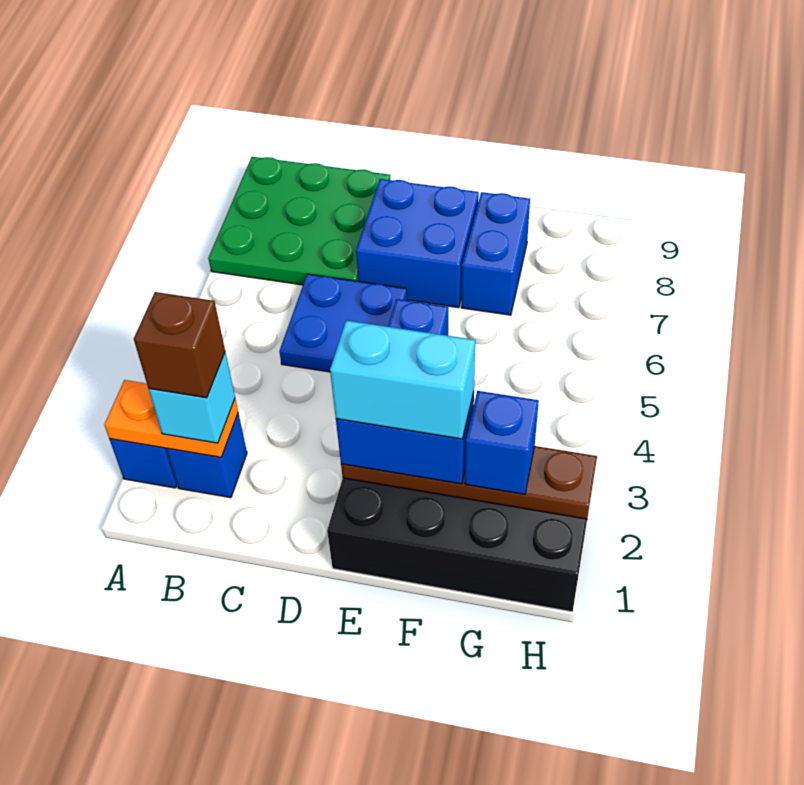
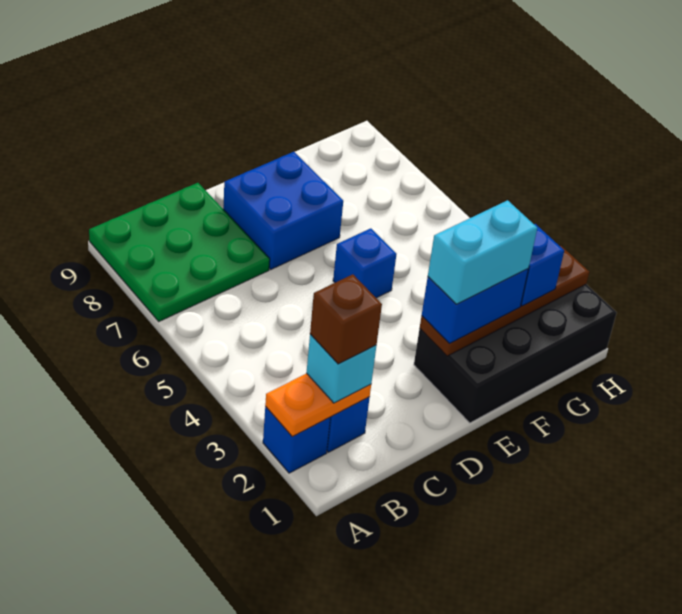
blue 2x2 plate [279,274,407,372] -> none
blue 1x2 brick [461,192,530,315] -> none

